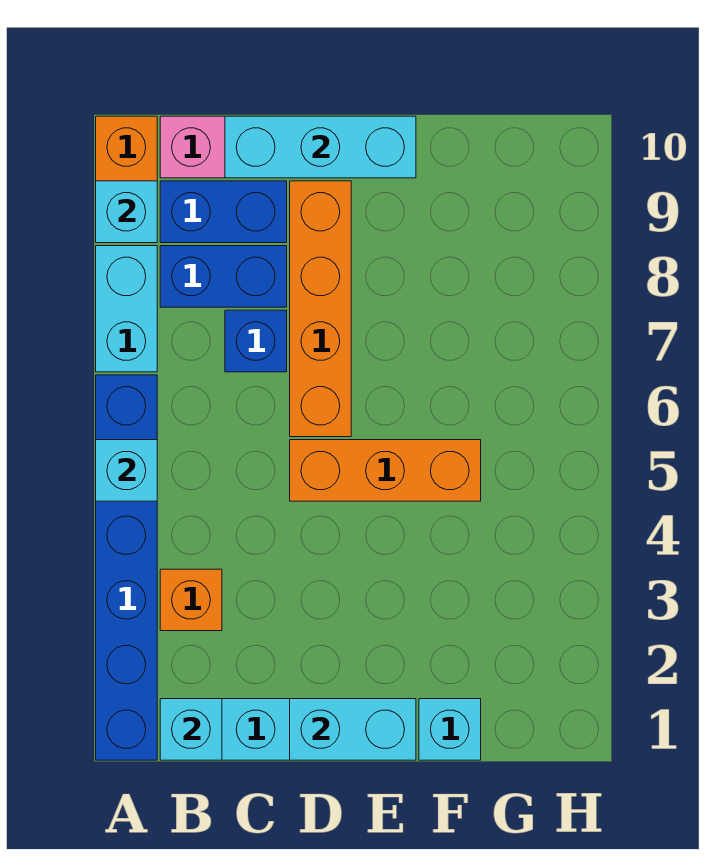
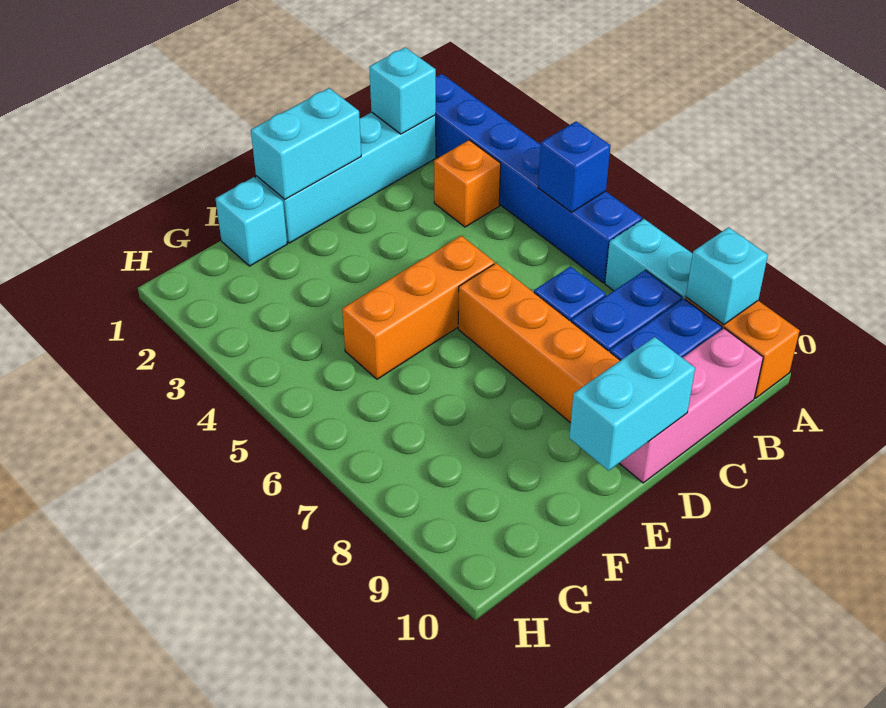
cyan 1x1 brick [96,440,157,501] -> blue 1x1 brick [538,122,611,212]
cyan 1x3 brick [225,116,416,178] -> cyan 1x2 brick [569,337,695,471]

